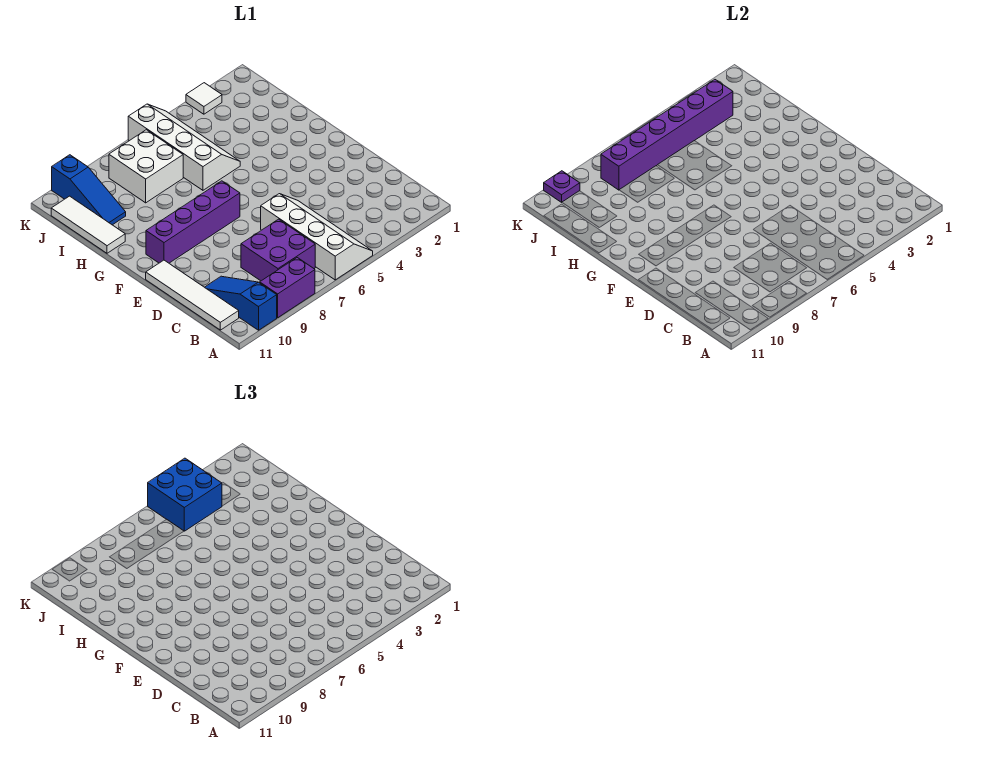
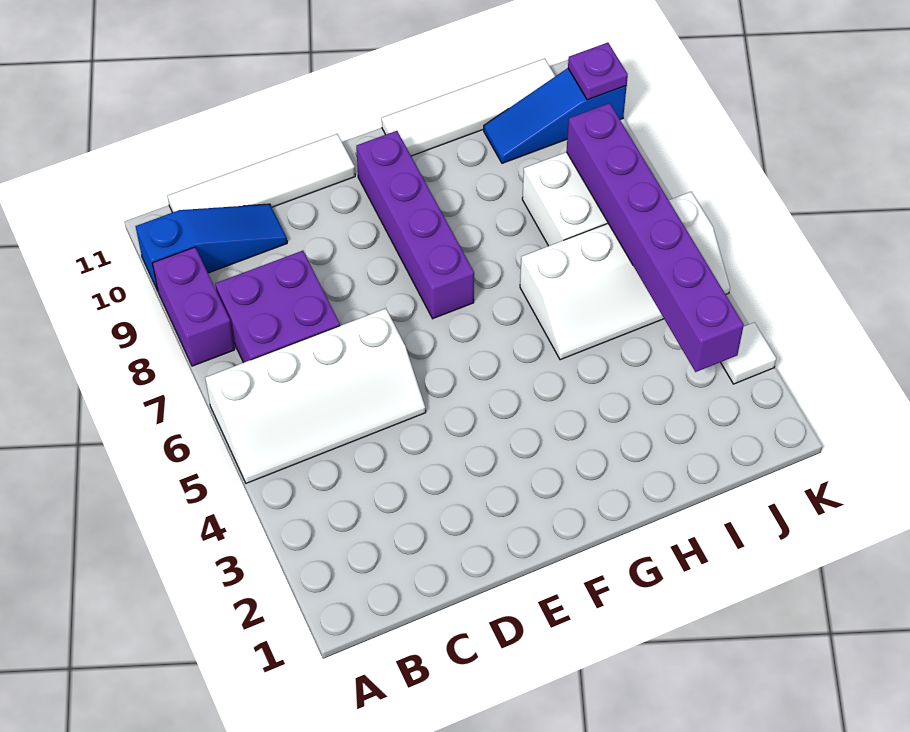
white 1x3 tile [51,196,125,253] -> white 1x4 tile [382,58,555,156]
blue 2x2 brick [148,458,222,531] -> none

